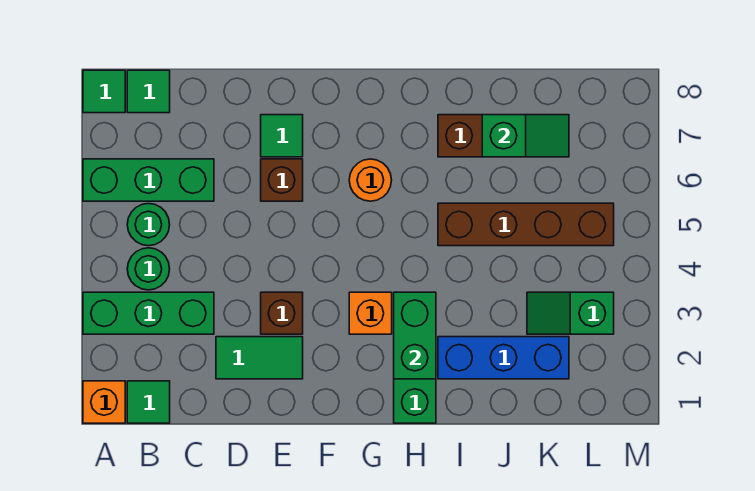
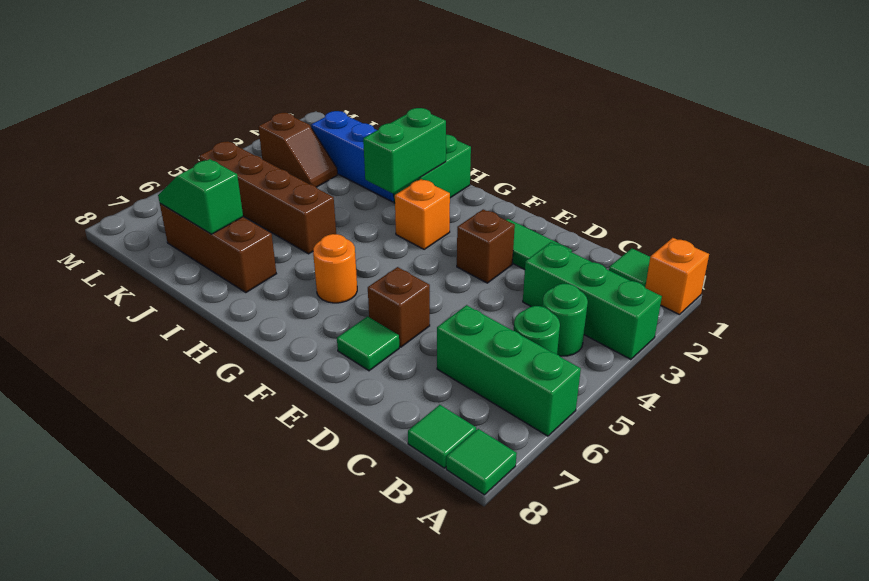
green 1x2 slope [527,292,614,334] -> brown 1x2 slope [258,113,337,187]

